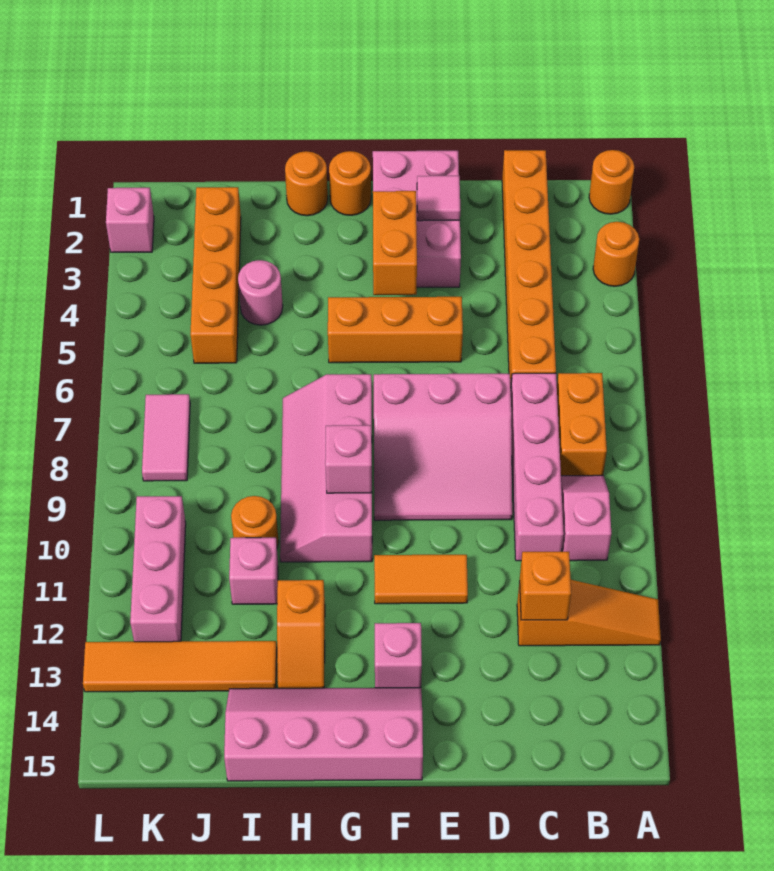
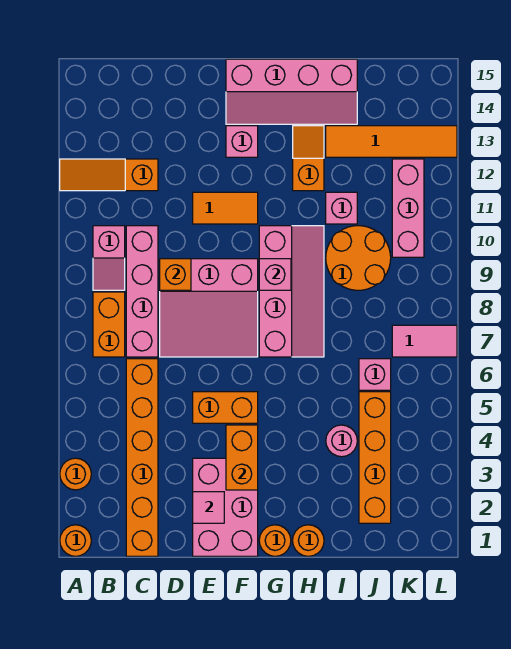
orange 1x1 brick [520,552,571,620] -> orange 1x1 brick moved to [160,259,191,290]
pink 3x3 slope [374,374,512,520] -> pink 3x3 slope turned to [160,259,258,357]
orange 1x3 brick [328,297,463,363] -> orange 1x2 brick [193,392,258,423]
orange 1x1 round brick [231,496,279,548] -> orange 2x2 round brick [326,226,391,290]
pink 1x2 tile [142,394,190,481] -> pink 1x2 tile turned to [392,325,457,357]
pink 1x1 brick [106,188,154,252] -> pink 1x1 brick moved to [359,359,391,390]

